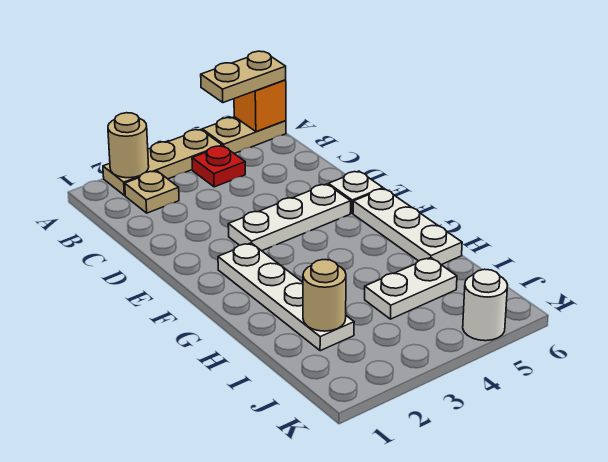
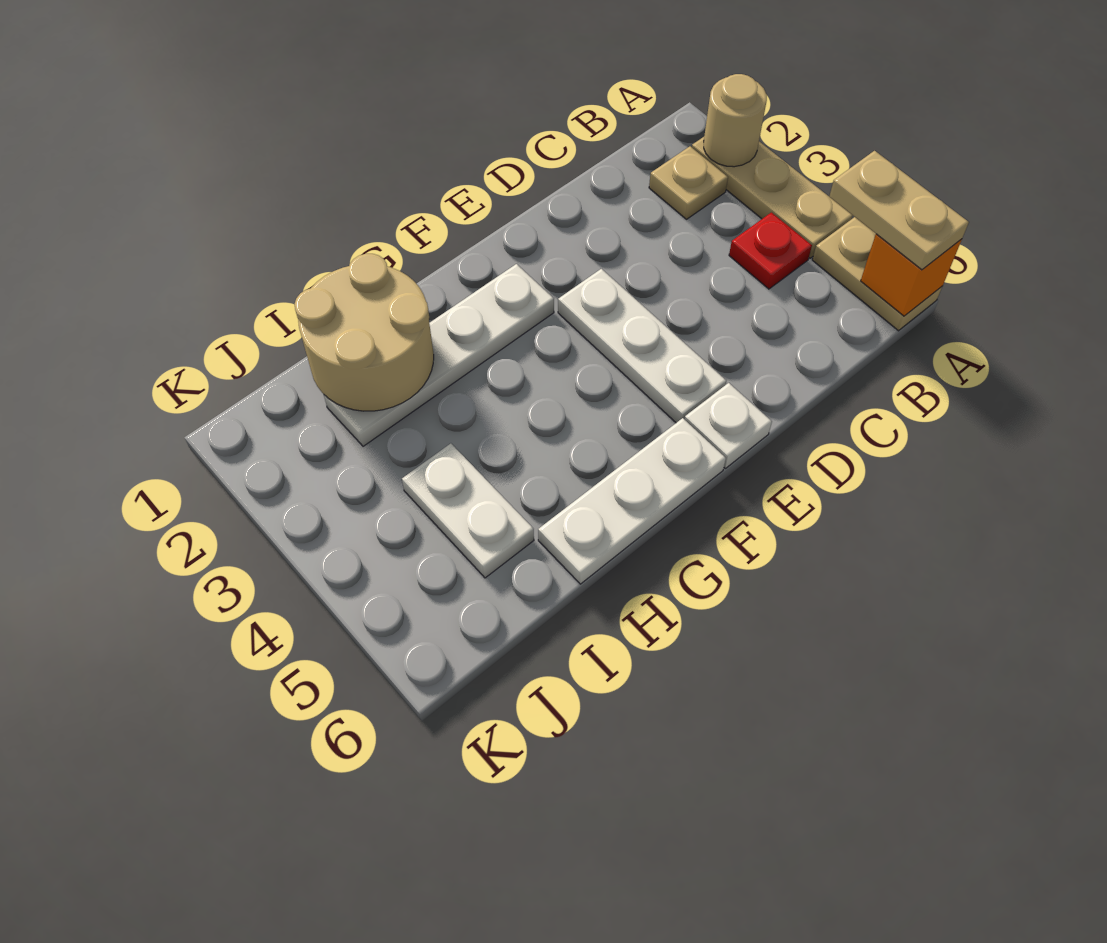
tan 1x1 round brick [303,260,346,331] -> tan 2x2 round brick [295,254,434,411]
white 1x1 round brick [463,269,508,341] -> none

